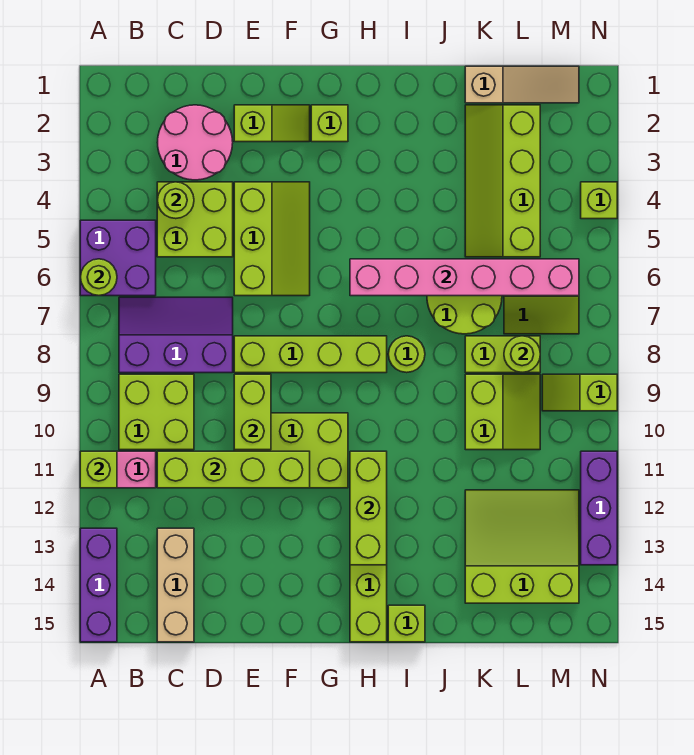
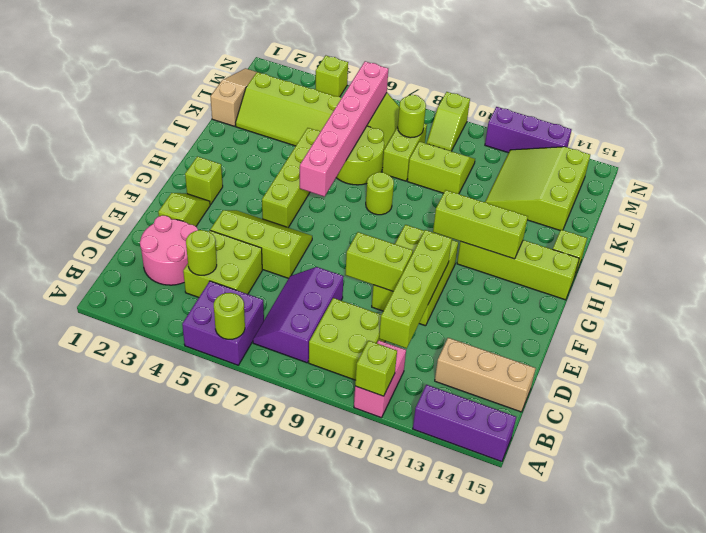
lime 1x4 brick [234,336,387,373] -> lime 1x4 brick moved to [262,128,320,228]

